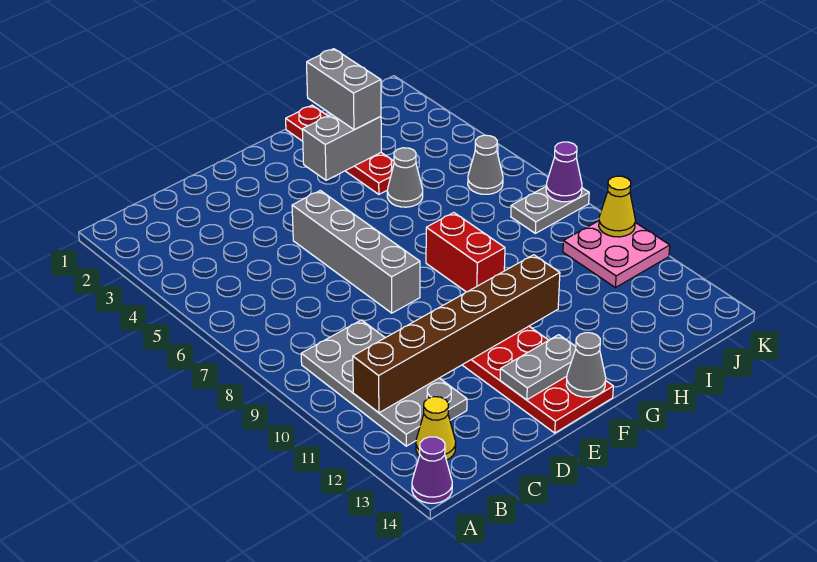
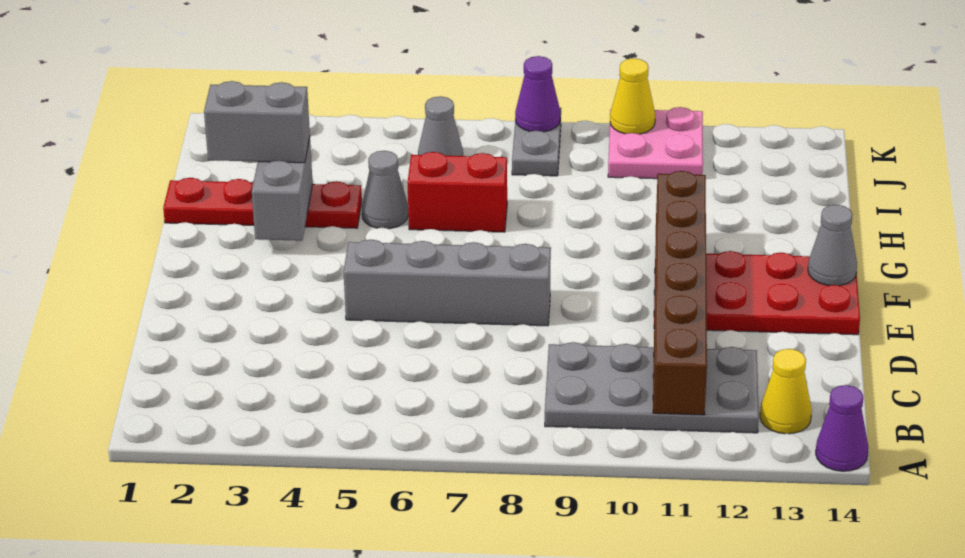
grey 1x2 plate [500,335,576,400] -> none
red 1x2 brick [426,213,505,292] -> red 1x2 brick moved to [407,152,507,232]

